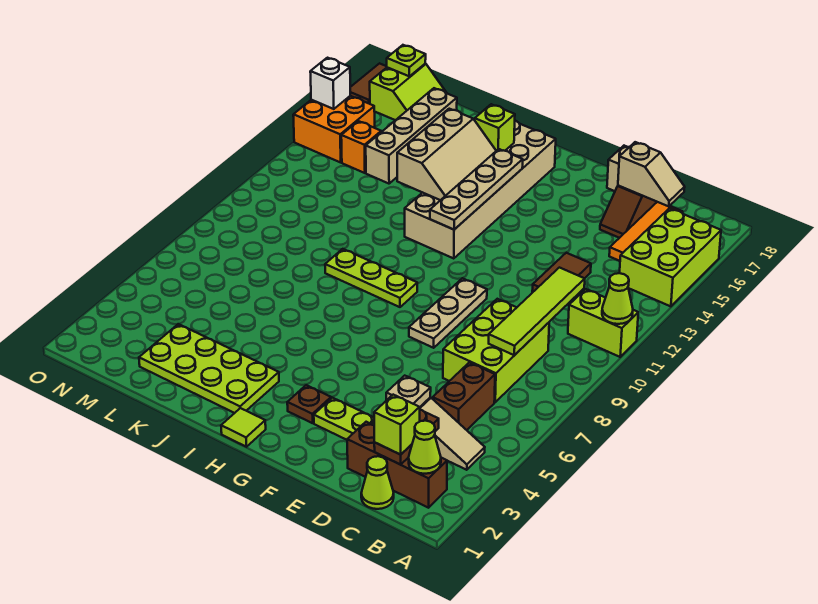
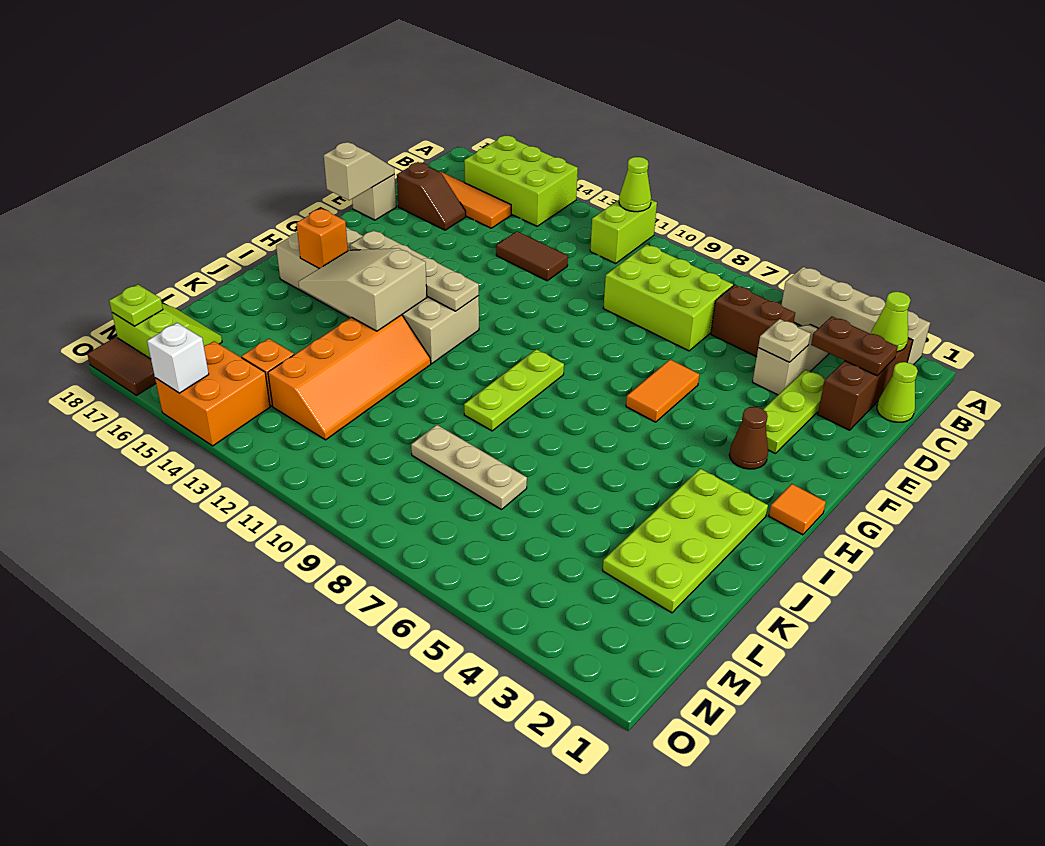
lime 1x1 brick [374,395,420,455] -> none
lime 1x4 tile [489,268,585,355] -> none
tan 1x2 slope [618,142,685,207] -> tan 1x2 slope moved to [324,142,394,200]
none -> orange 1x2 tile [626,360,699,422]
tan 1x3 plate [409,278,487,348] -> tan 1x3 plate moved to [411,425,527,510]
brown 1x1 plate [287,385,331,423] -> brown 1x1 cone [729,407,768,469]
lime 1x1 tile [221,408,266,447] -> orange 1x1 tile [769,484,826,535]
tan 2x3 slope [397,109,496,200] -> tan 2x3 slope turned to [299,248,427,331]
lime 1x1 brick [475,104,515,151] -> orange 1x1 brick [296,208,348,269]
none -> orange 2x4 slope [268,315,431,440]
tan 1x4 brick [366,88,457,184] -> tan 1x4 brick moved to [781,267,930,365]

